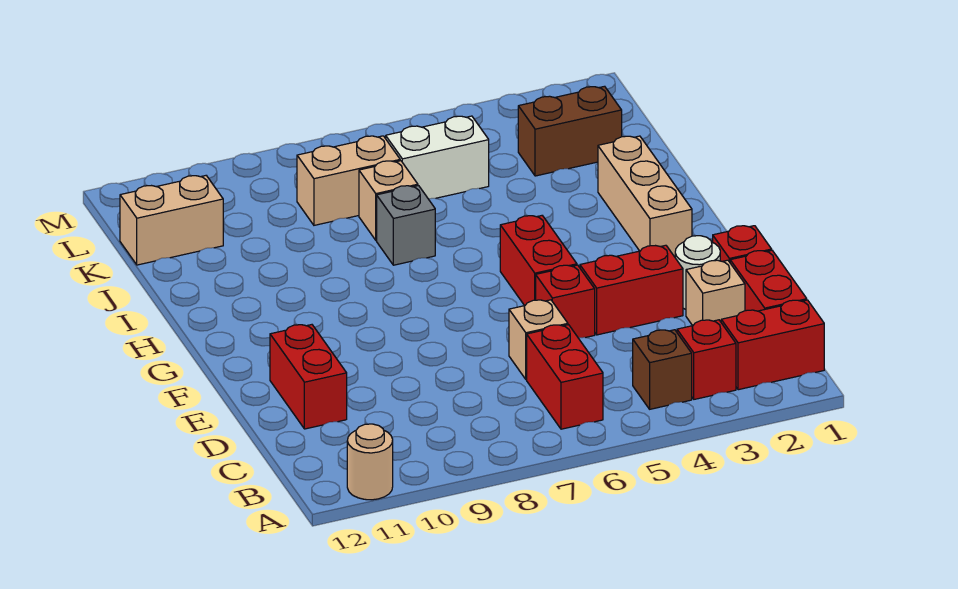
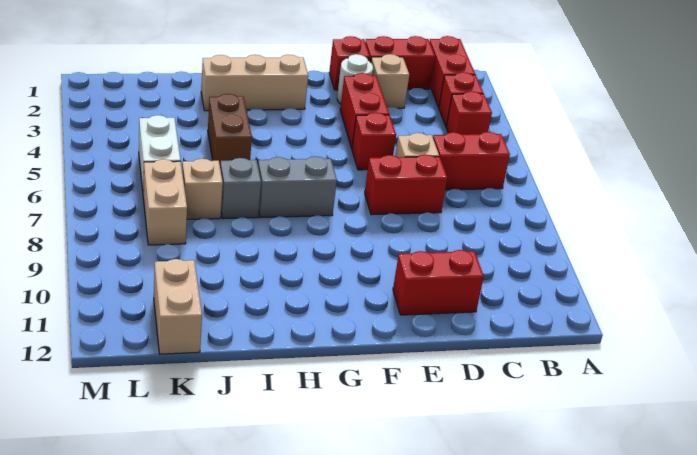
tan 1x1 round brick [347,424,393,500] -> none
brown 1x1 brick [633,330,692,409] -> red 1x1 brick [446,91,492,135]
red 1x2 brick [500,216,577,306] -> red 1x2 brick moved to [365,154,447,215]
none -> grey 1x2 brick [258,156,337,218]
brown 1x2 brick [518,86,622,176] -> brown 1x2 brick moved to [208,94,252,164]

